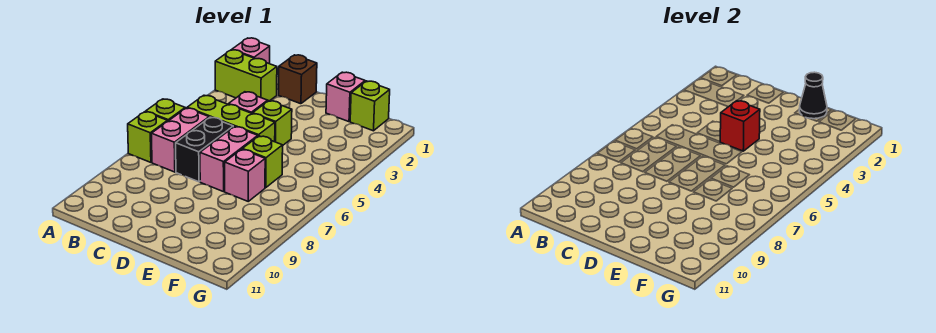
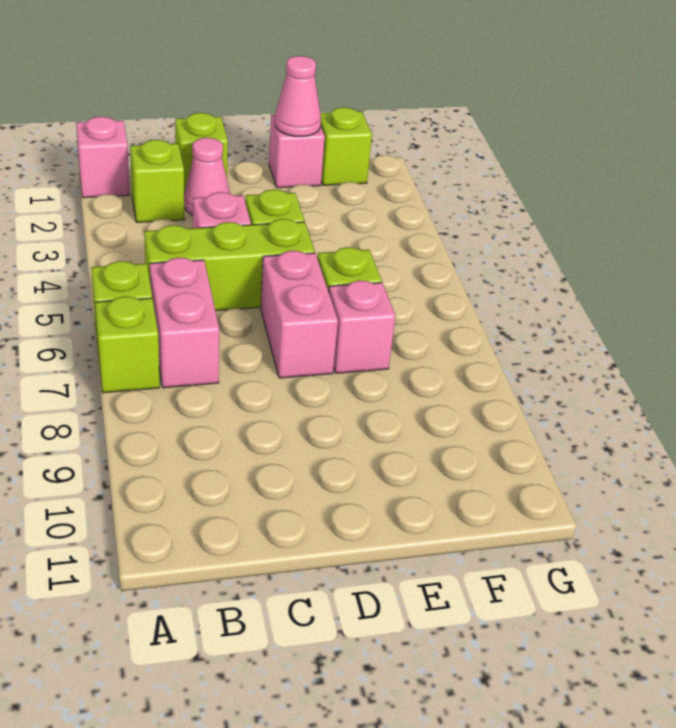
lime 1x2 brick [215,50,277,101] -> lime 1x1 brick [130,140,184,222]
brown 1x1 brick [279,55,317,104] -> lime 1x1 brick [175,113,228,193]
none -> pink 1x1 cone [184,138,230,215]
black 1x2 brick [176,117,233,182] -> none
red 1x1 brick [720,101,760,151] -> none
black 1x1 cone [799,72,827,119] -> pink 1x1 cone [275,56,321,137]

